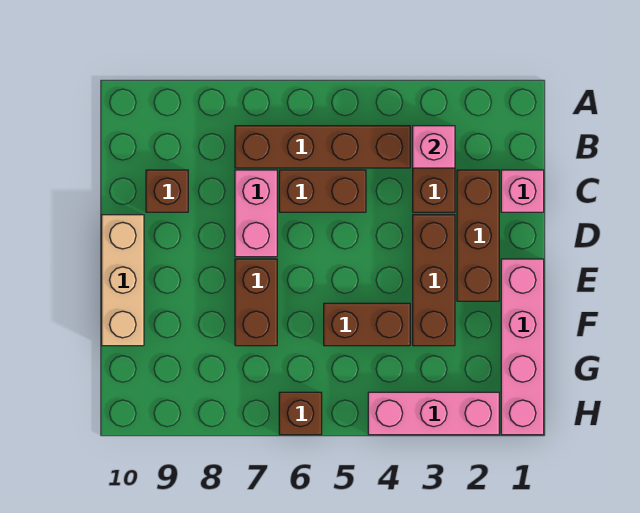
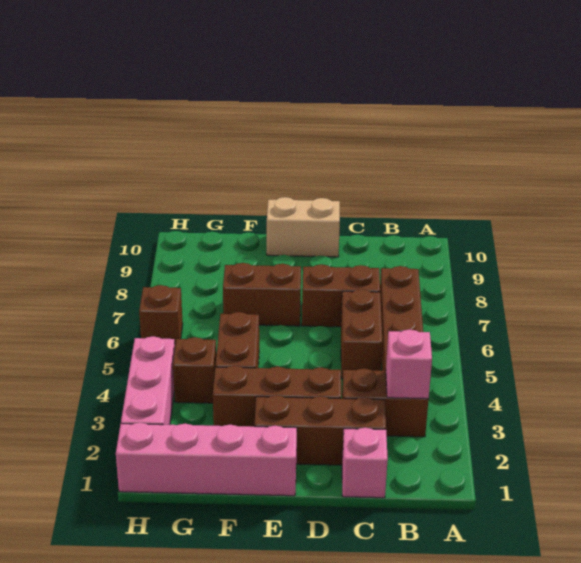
pink 1x2 brick [235,170,277,257] -> brown 1x2 brick [302,264,380,327]
brown 1x1 brick [146,170,188,212] -> brown 1x1 brick moved to [173,337,216,403]
tan 1x3 brick [102,215,144,346] -> tan 1x2 brick [267,197,340,257]

